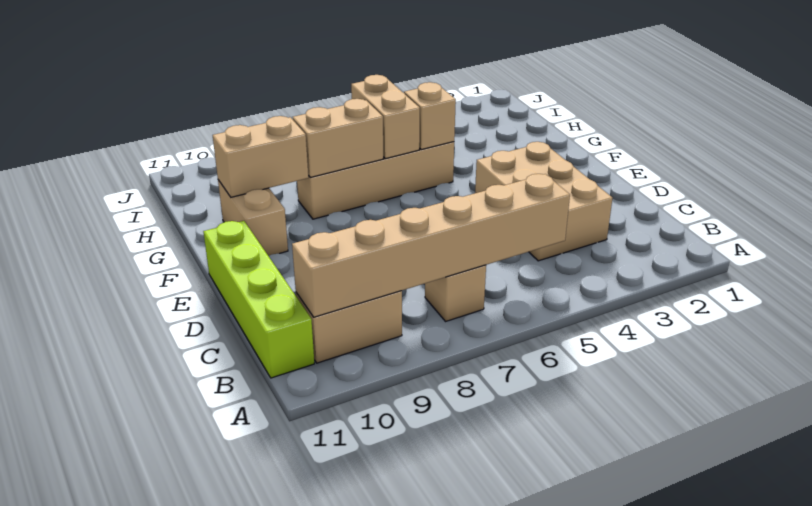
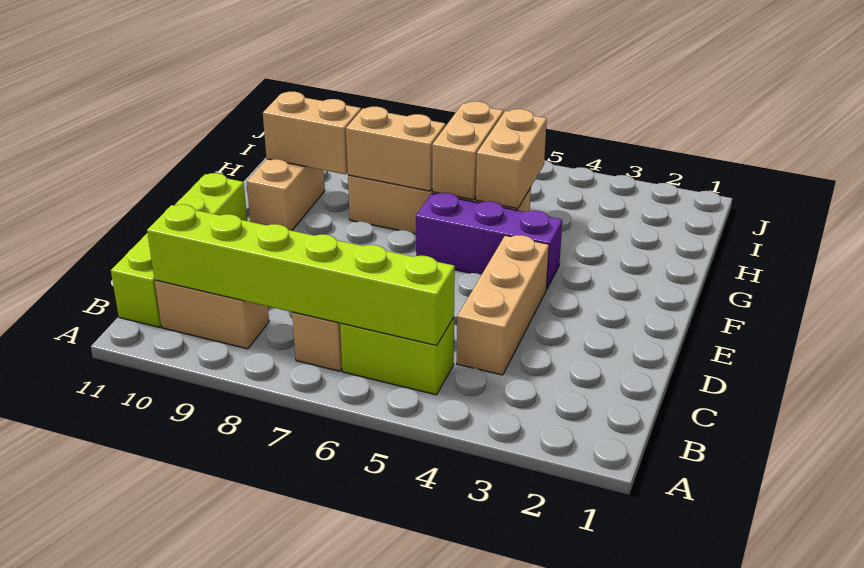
none -> lime 1x2 brick [340,318,454,395]
tan 1x6 brick [292,174,570,317] -> lime 1x6 brick [147,204,455,346]
tan 2x3 brick [475,142,613,261] -> tan 1x3 brick [457,235,549,375]
none -> purple 1x3 brick [416,193,562,290]
tan 1x1 brick [404,82,456,150] -> tan 1x2 brick [476,109,547,209]

